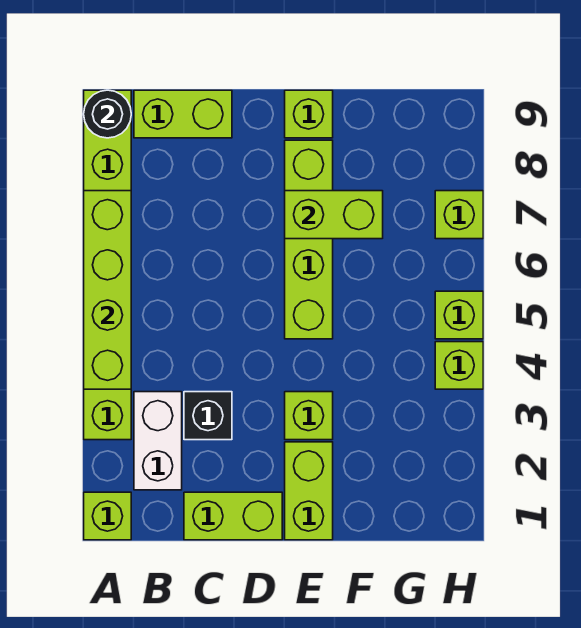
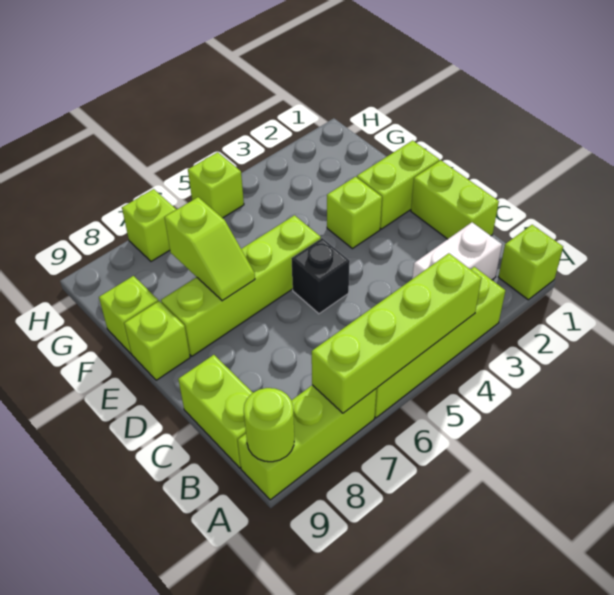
black 1x1 round brick [84,90,131,138] -> lime 1x1 round brick [244,388,294,462]
black 1x1 brick [184,392,232,440] -> black 1x1 brick moved to [291,238,350,314]
lime 1x2 brick [285,191,383,239] -> lime 1x2 slope [164,197,255,301]
lime 1x1 brick [435,342,483,389] -> lime 1x1 brick moved to [99,276,158,353]

